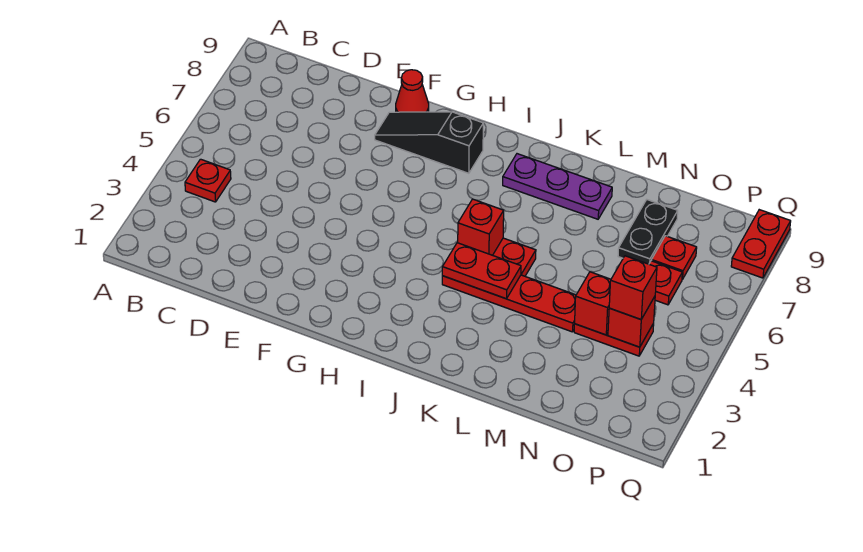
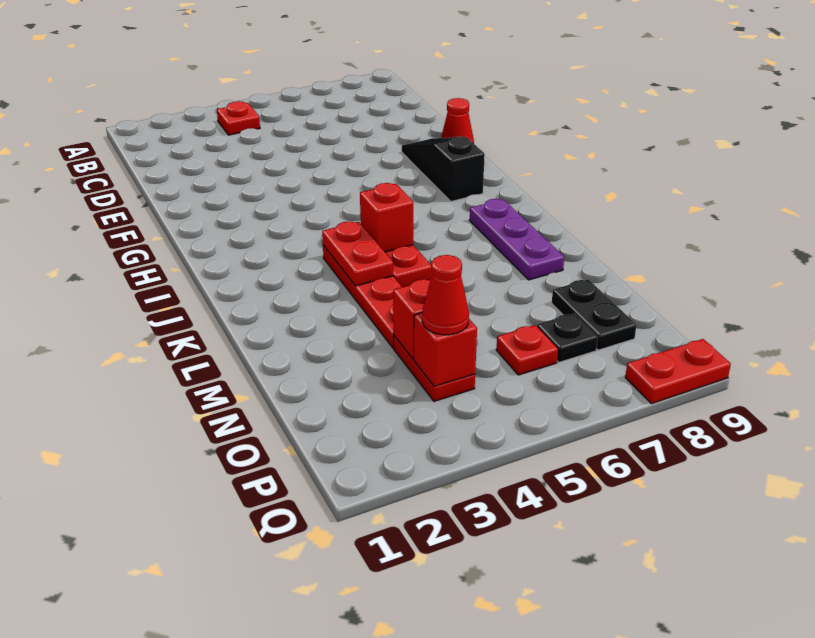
black 1x2 plate [618,200,678,264] -> black 1x2 plate turned to [552,279,637,350]
red 1x1 brick [609,256,657,319] -> red 1x1 cone [422,255,469,335]
red 1x1 plate [652,236,697,280] -> black 1x1 plate [537,313,598,362]

